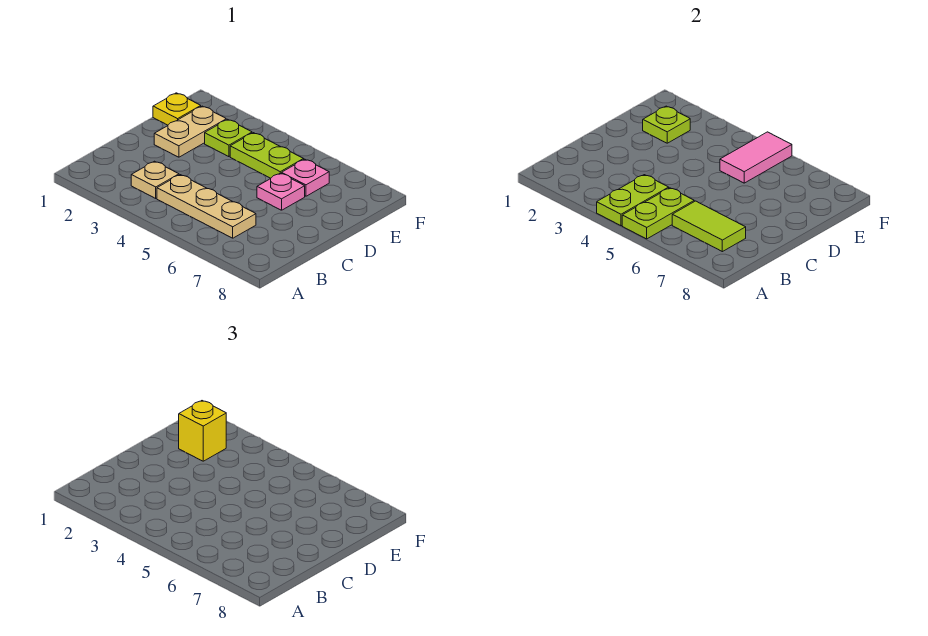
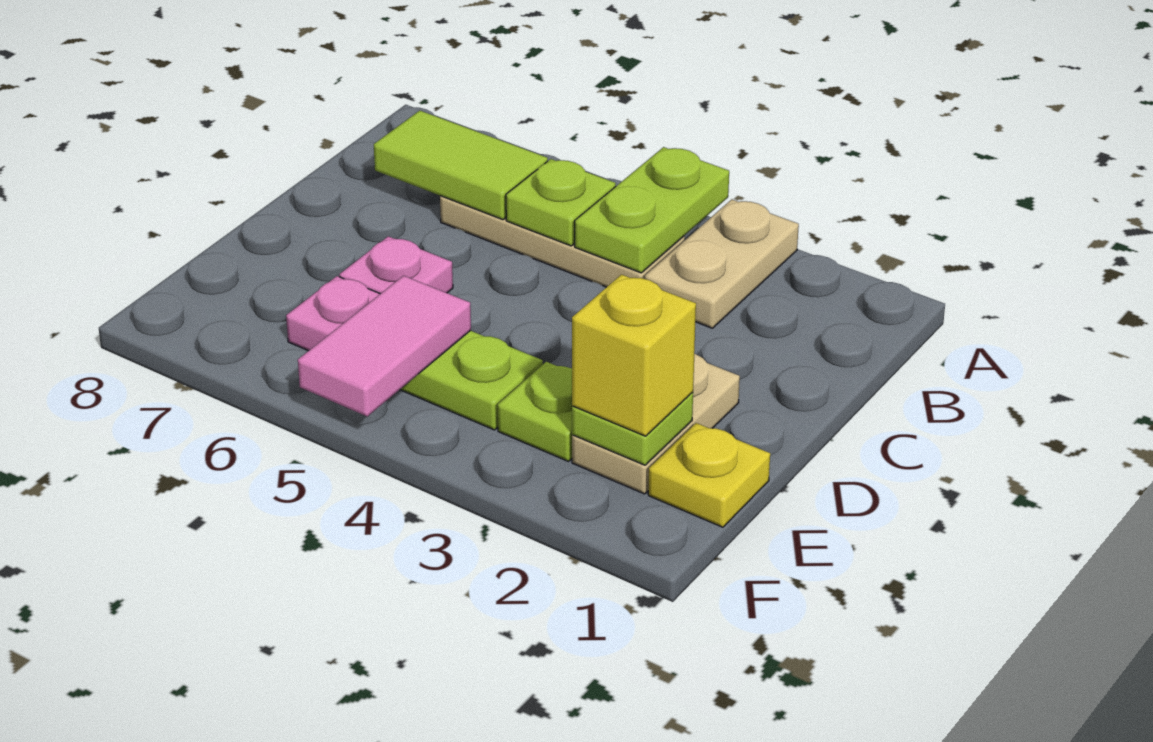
lime 1x2 plate [622,188,694,239] -> lime 1x1 plate [506,159,616,246]
tan 1x1 plate [131,161,179,198] -> tan 1x2 plate [645,199,799,328]

